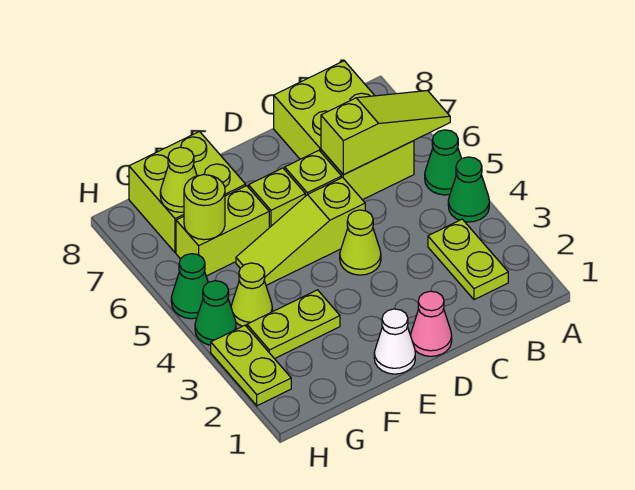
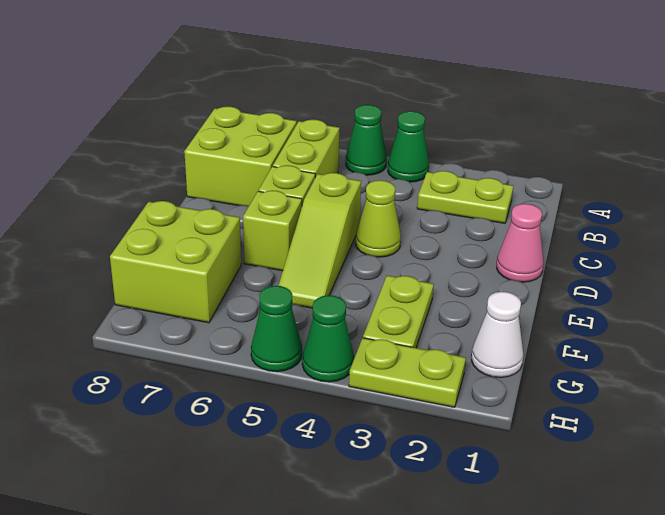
lime 1x3 slope [321,91,450,175] -> none
white 1x1 cone [374,309,415,374] -> white 1x1 cone moved to [472,292,523,378]
lime 1x2 brick [176,186,269,276] -> none
lime 1x1 cone [231,263,272,327] -> none
lime 1x1 round brick [184,175,225,240] -> none
lime 1x1 cone [160,147,197,212] -> none

